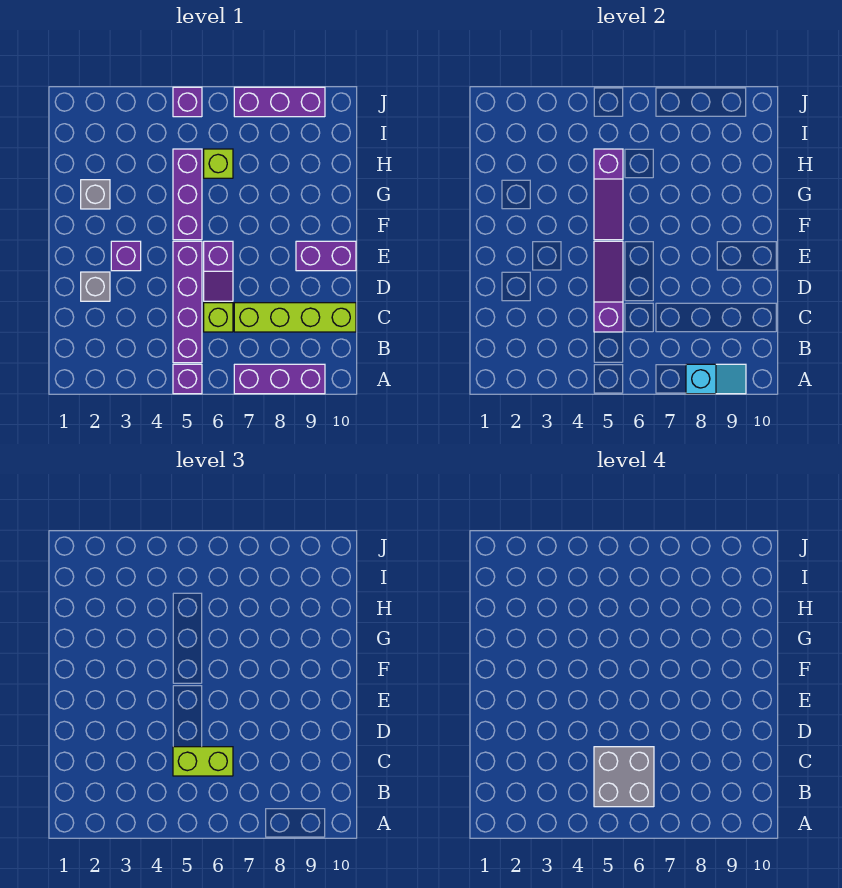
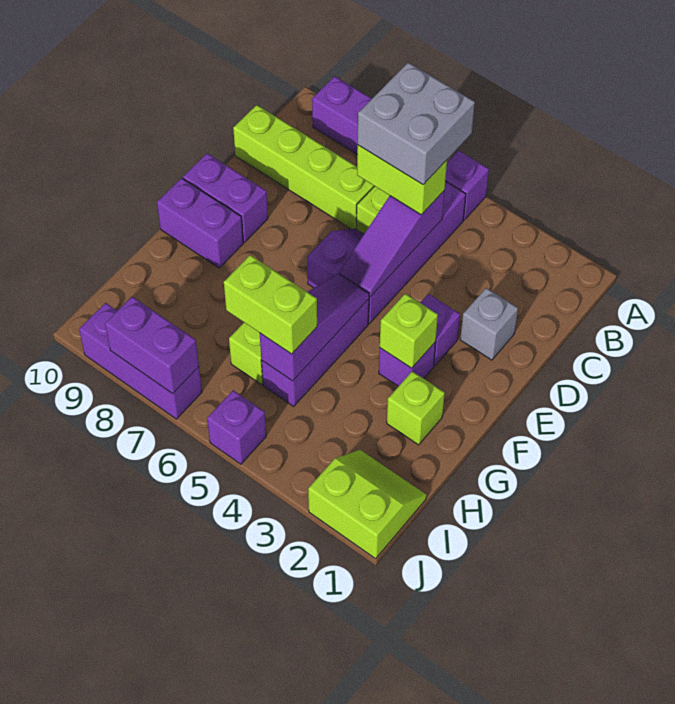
cyan 1x2 slope [686,364,746,394] -> none
none -> purple 1x1 brick [379,342,436,386]
none -> lime 1x1 brick [380,294,438,368]
none -> purple 1x2 brick [157,178,243,268]
grey 1x1 brick [81,180,110,209] -> lime 1x1 brick [387,371,445,445]
none -> lime 1x2 brick [224,255,317,354]
none -> lime 2x2 slope [308,450,427,559]
none -> purple 1x2 brick [105,297,199,394]

